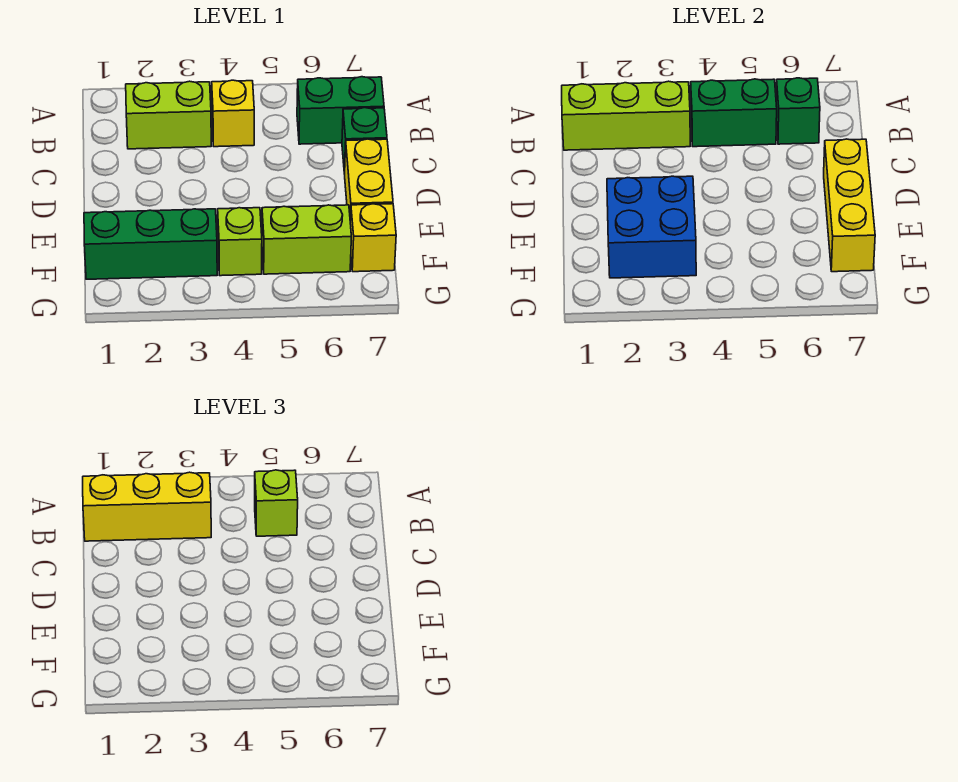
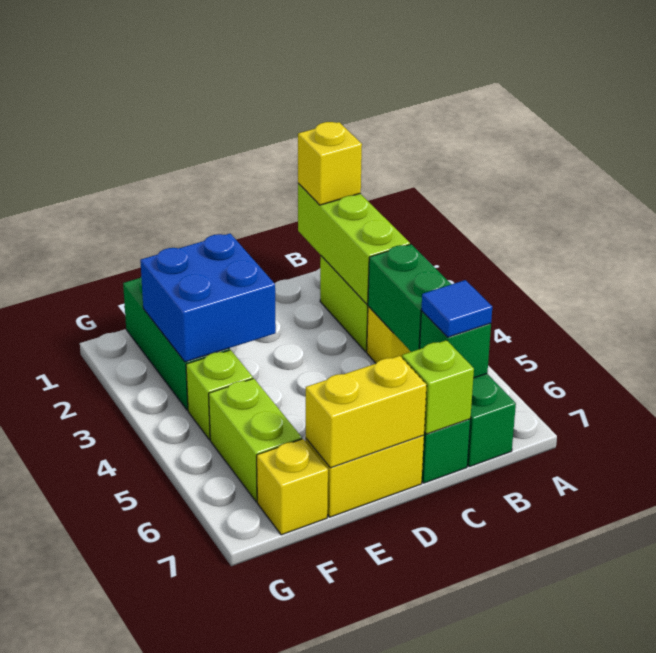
yellow 1x3 brick [83,472,211,541] -> yellow 1x1 brick [298,122,362,205]
lime 1x1 brick [255,470,298,536] -> lime 1x1 brick moved to [402,340,474,434]
none -> blue 1x1 tile [421,280,492,337]
yellow 1x3 brick [824,139,875,272] -> yellow 1x2 brick [305,356,427,468]

